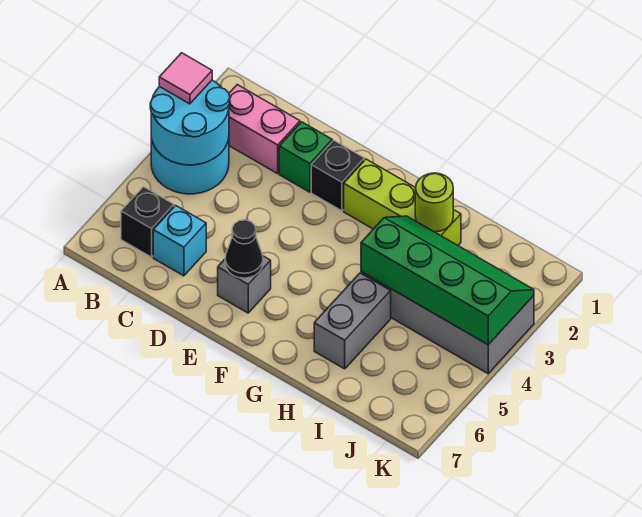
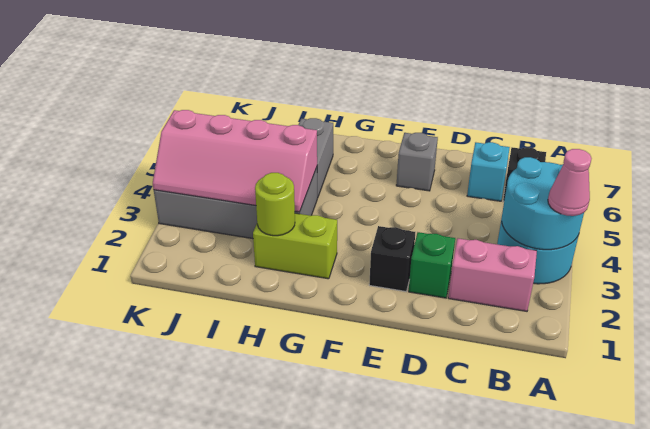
pink 1x1 tile [159,53,212,104] -> pink 1x1 cone [548,149,592,216]
black 1x1 cone [225,220,263,278] -> none
lime 1x3 brick [344,159,461,245] -> lime 1x2 brick [253,213,337,279]
green 2x4 slope [361,216,534,345] -> pink 2x4 slope [153,110,317,212]

